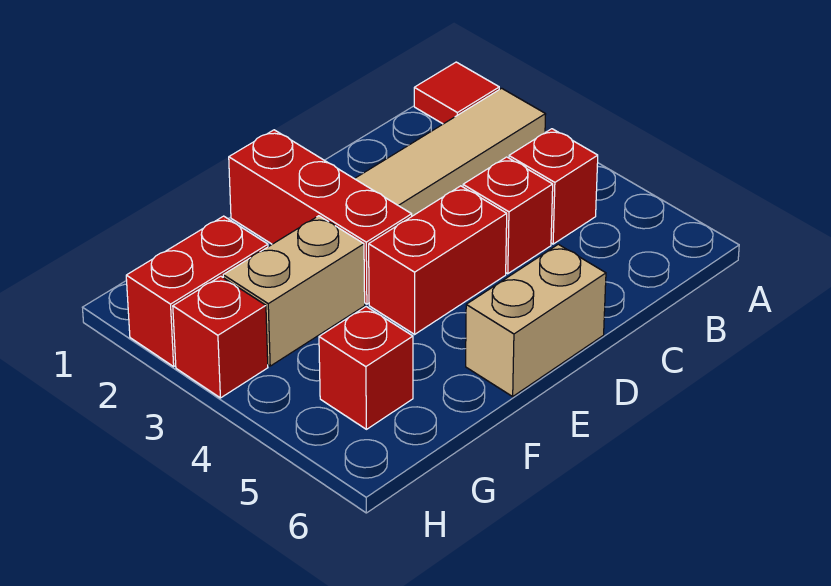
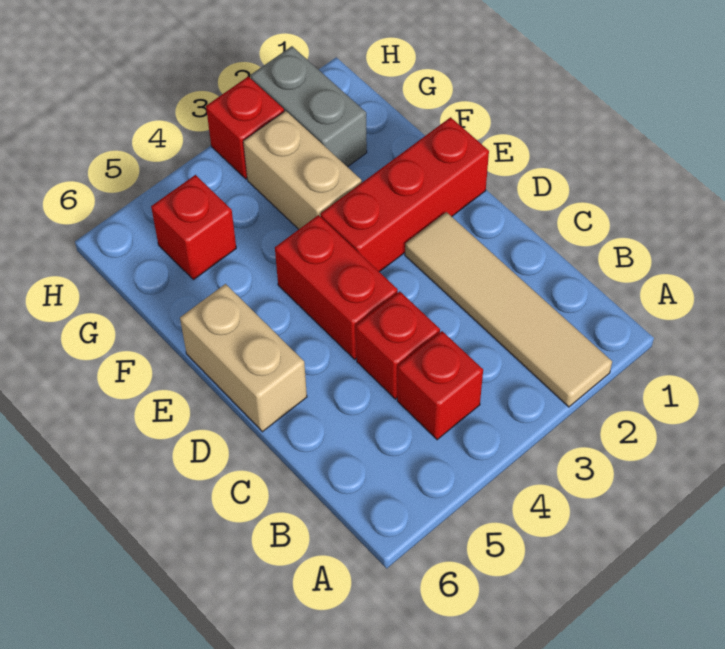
red 1x1 tile [414,62,499,124] -> none
red 1x2 brick [126,216,268,366] -> grey 1x2 brick [250,46,367,167]

